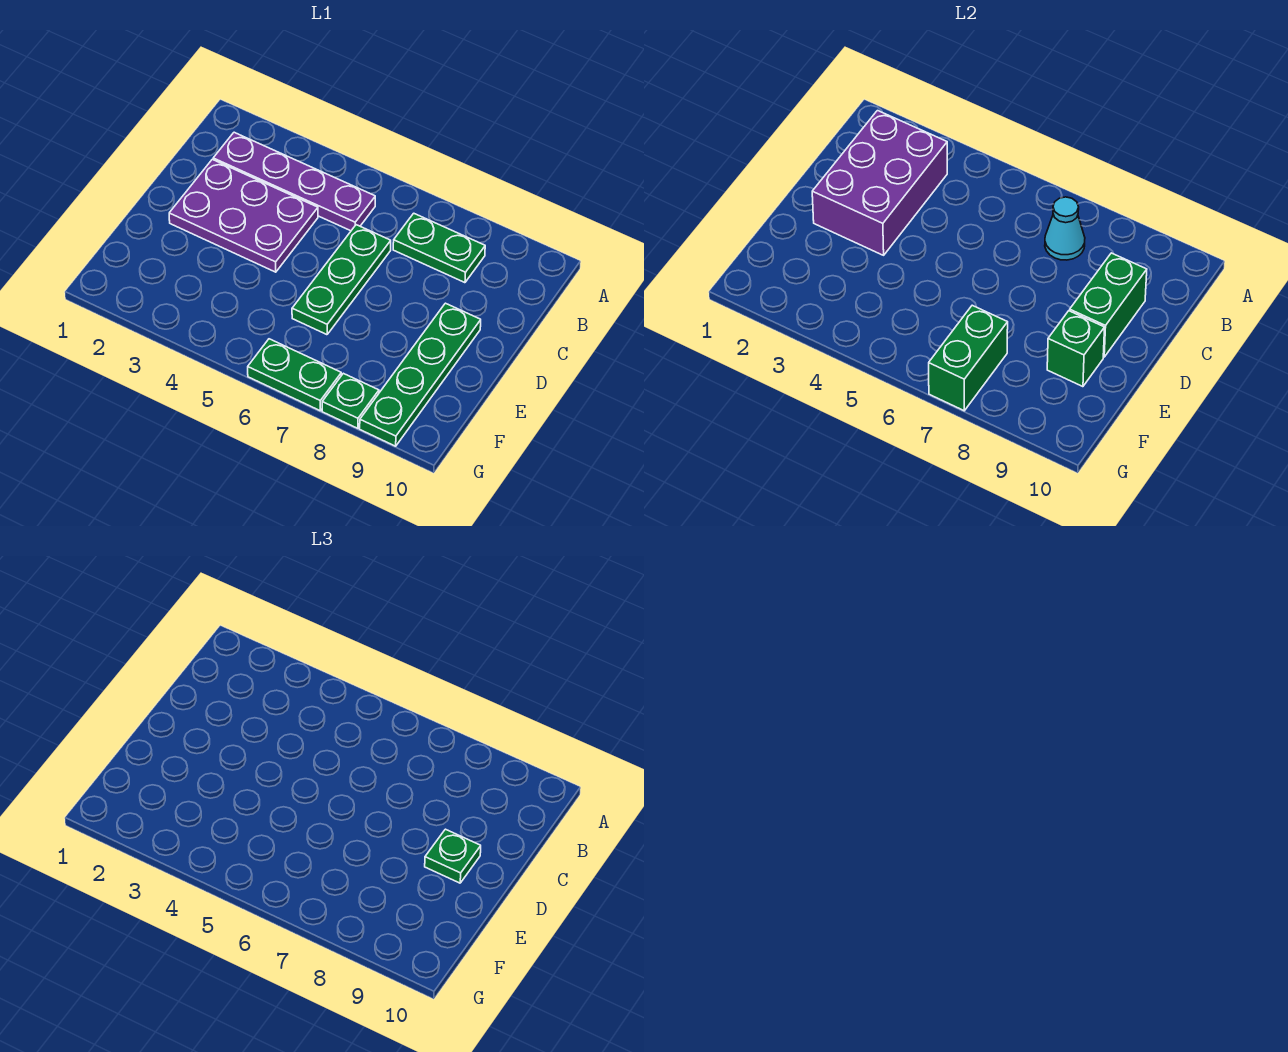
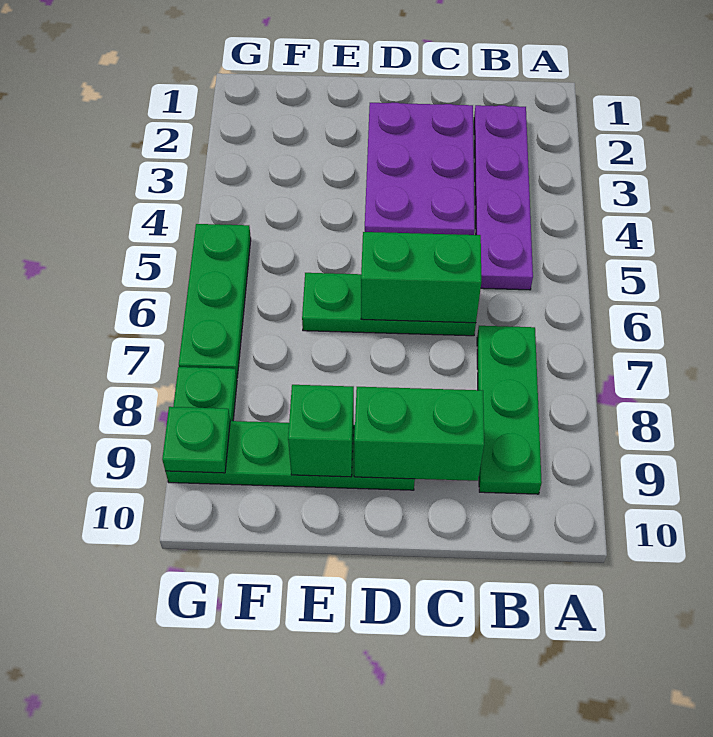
purple 2x3 brick [812,111,947,255] -> none
green 1x2 plate [393,213,485,283] -> green 1x3 plate [477,326,542,494]
cyan 1x1 cone [1045,197,1085,260] -> none
green 1x1 plate [425,829,481,883] -> green 1x1 plate moved to [162,407,230,473]
green 1x2 brick [929,305,1008,411] -> green 1x2 brick moved to [361,232,481,323]
green 1x2 plate [248,339,341,411] -> green 1x3 plate [179,224,251,377]

